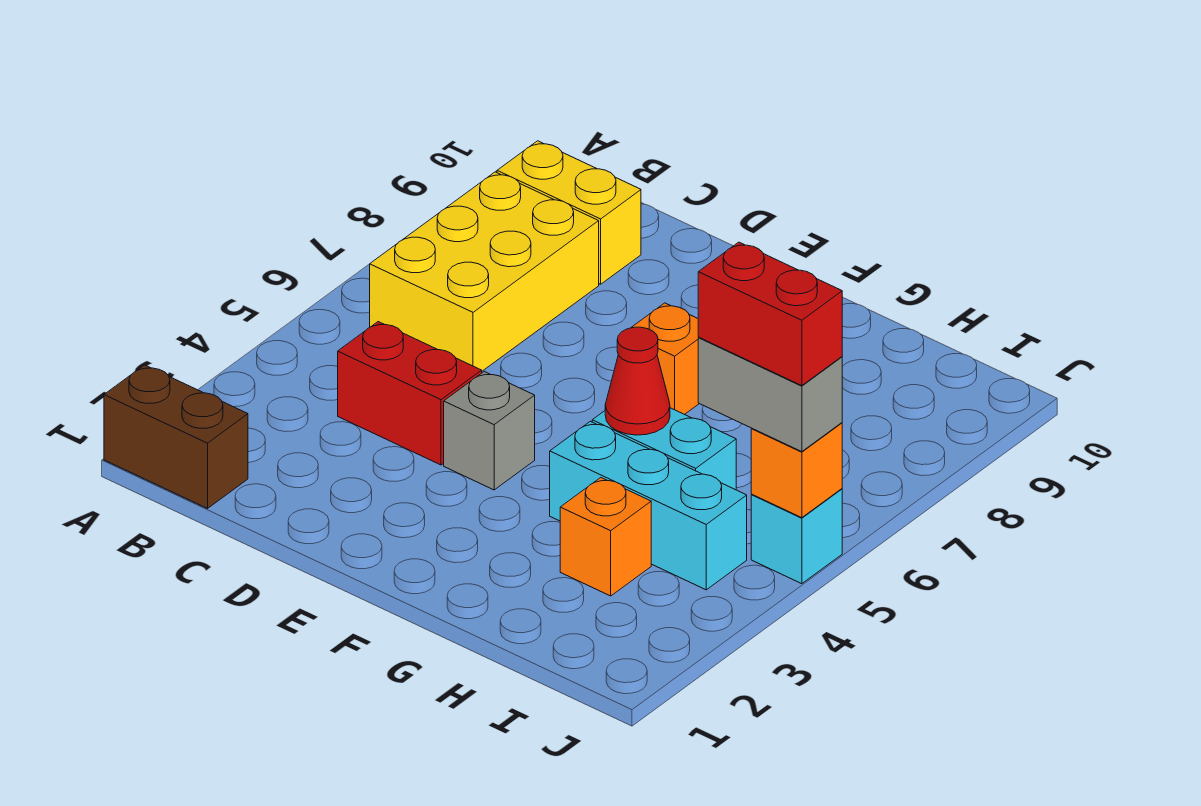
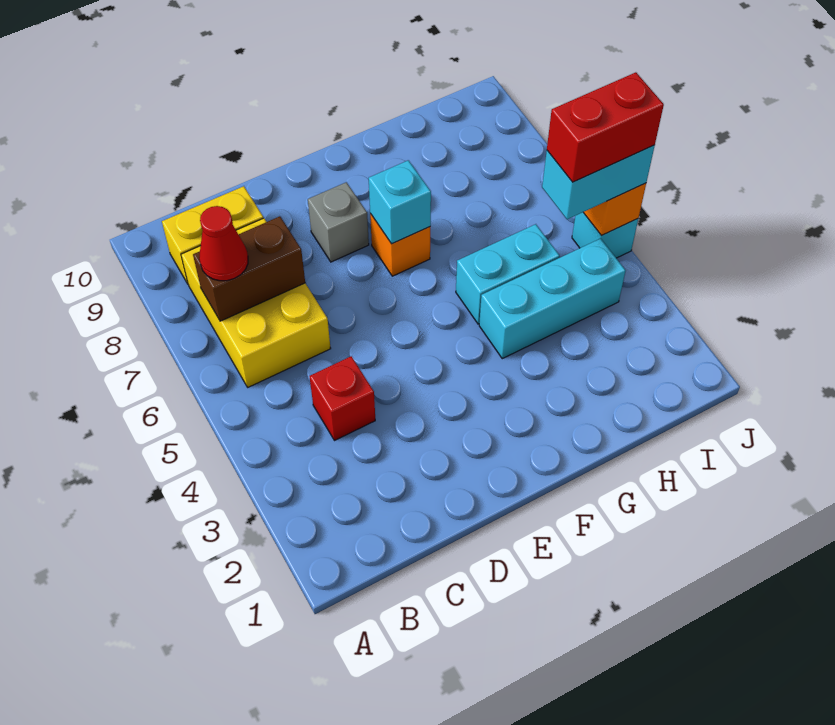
brown 1x2 brick [104,365,248,509] -> brown 1x2 brick moved to [193,216,305,321]
red 1x2 brick [338,322,482,465] -> red 1x1 brick [310,356,375,441]
grey 1x1 brick [444,372,535,490] -> grey 1x1 brick moved to [308,182,369,262]
none -> cyan 1x1 brick [369,160,431,244]
red 1x1 cone [605,327,670,435] -> red 1x1 cone moved to [199,206,248,281]
orange 1x1 brick [560,478,651,596] -> none
grey 1x2 brick [698,338,842,452] -> cyan 1x2 brick [542,145,655,219]

